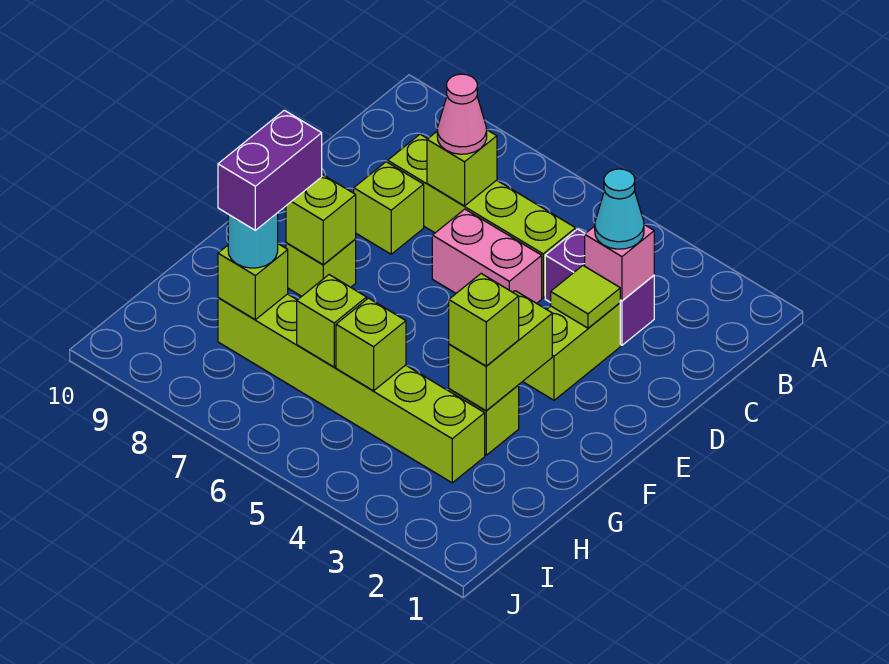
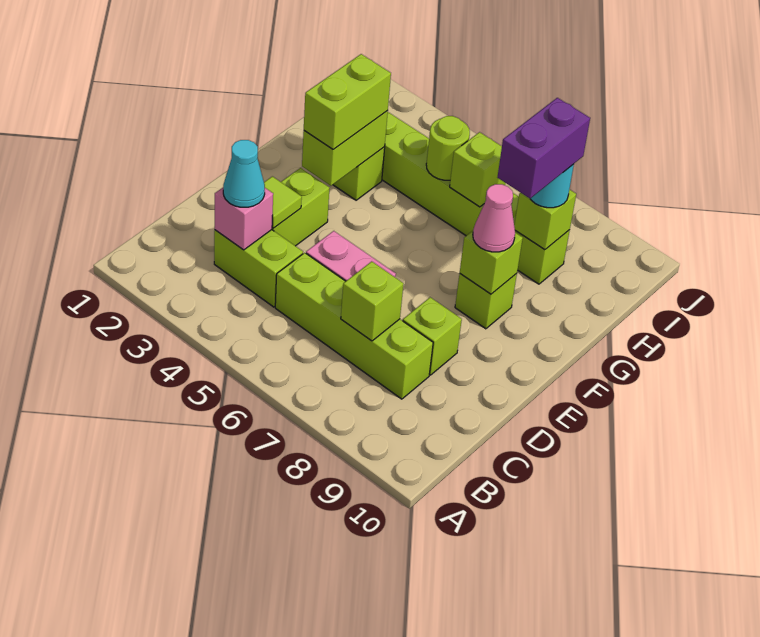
purple 1x2 brick [545,229,654,345] -> lime 1x2 brick [214,230,303,307]
pink 1x1 cone [437,74,487,154] -> pink 1x1 cone moved to [473,184,515,252]
lime 1x1 brick [449,274,519,366] -> lime 1x2 brick [304,54,391,149]
lime 1x1 brick [336,298,406,391] -> lime 1x1 round brick [426,116,470,180]

